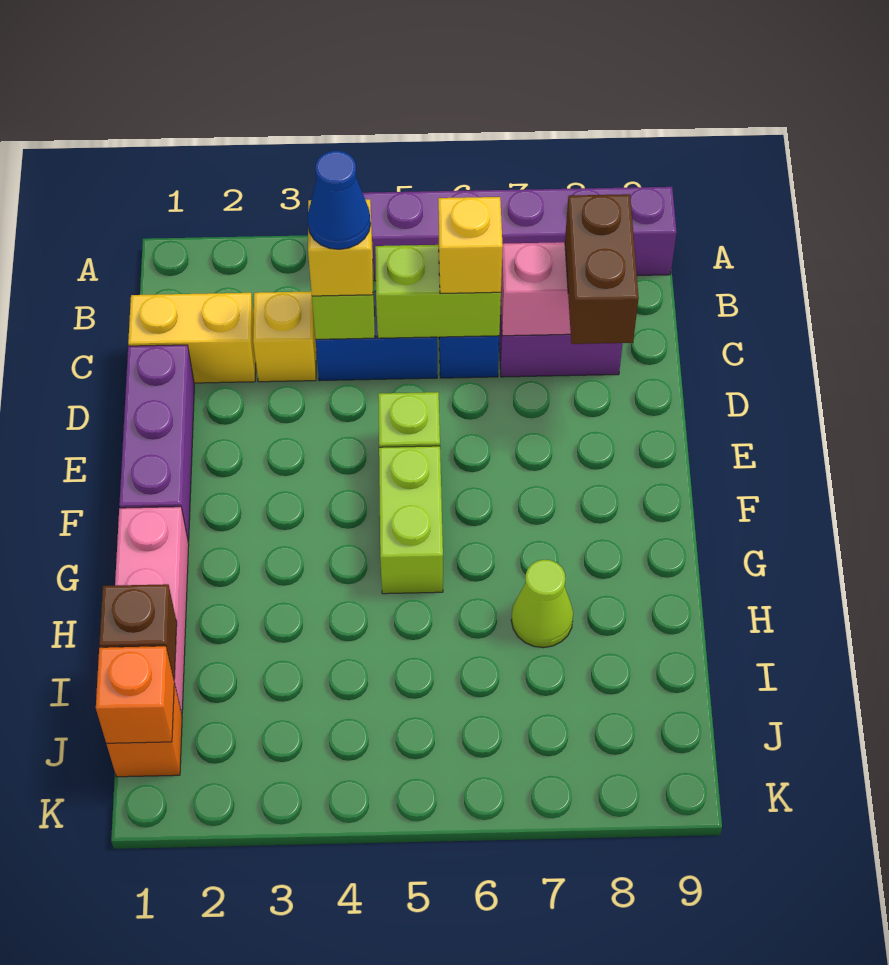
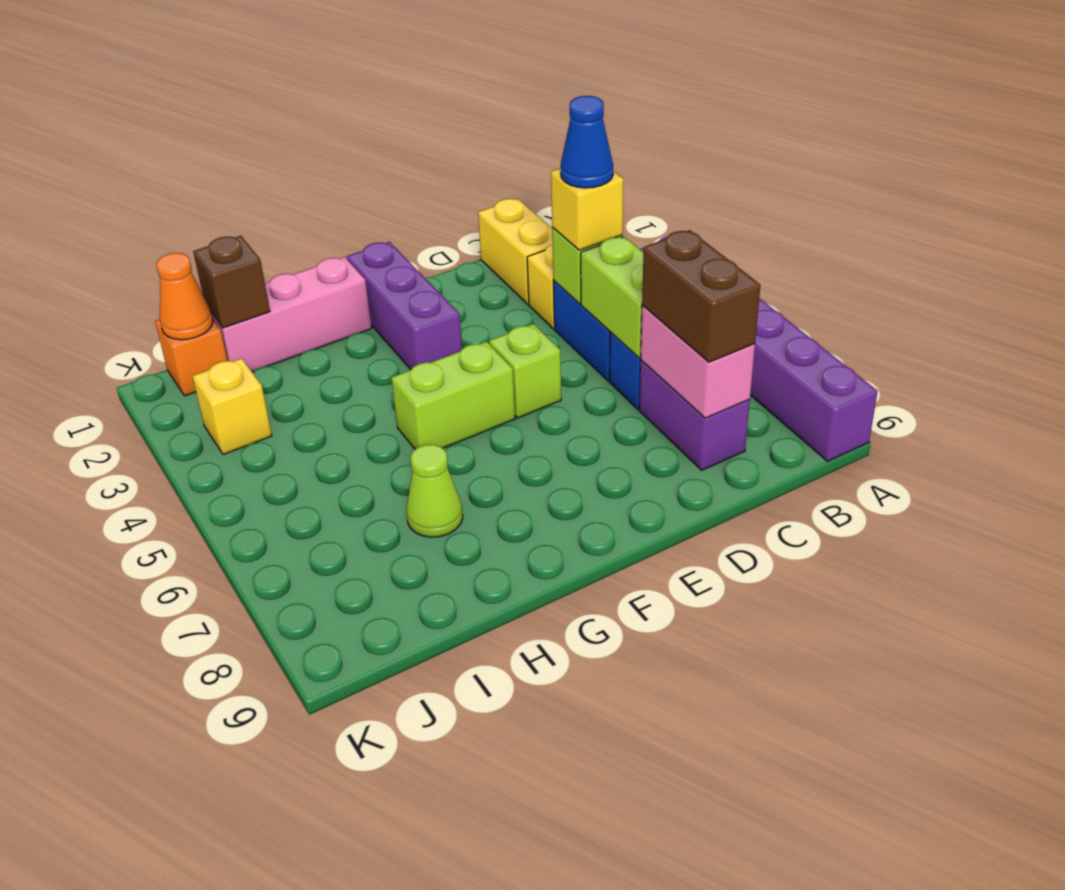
yellow 1x1 brick [438,197,503,294] -> yellow 1x1 brick moved to [193,358,272,455]
brown 1x2 brick [565,194,639,344] -> brown 1x2 brick turned to [642,230,760,362]
purple 1x3 brick [119,345,194,542] -> purple 1x3 brick turned to [347,242,462,370]
orange 1x1 brick [96,646,174,744] -> orange 1x1 cone [156,253,213,340]

